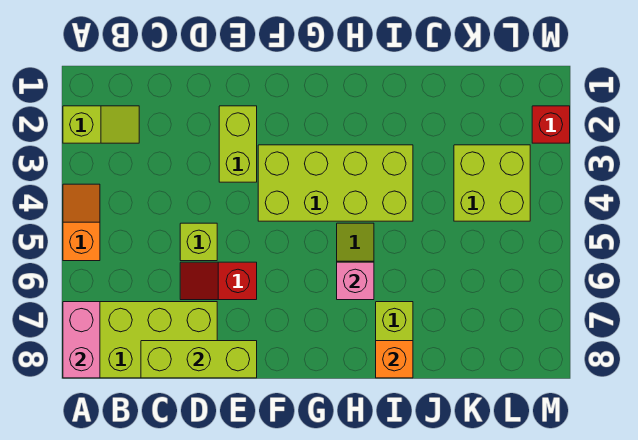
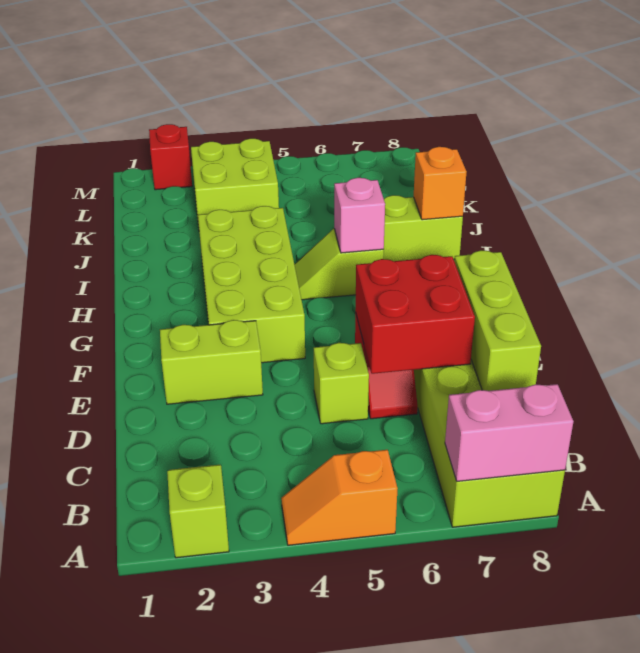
none -> red 2x2 brick [355,255,475,374]

